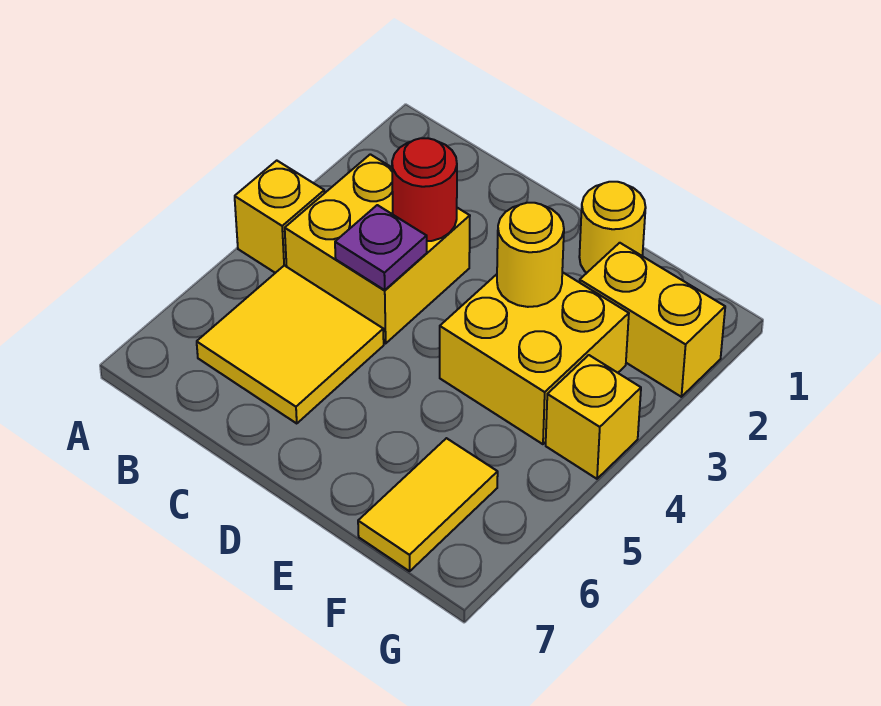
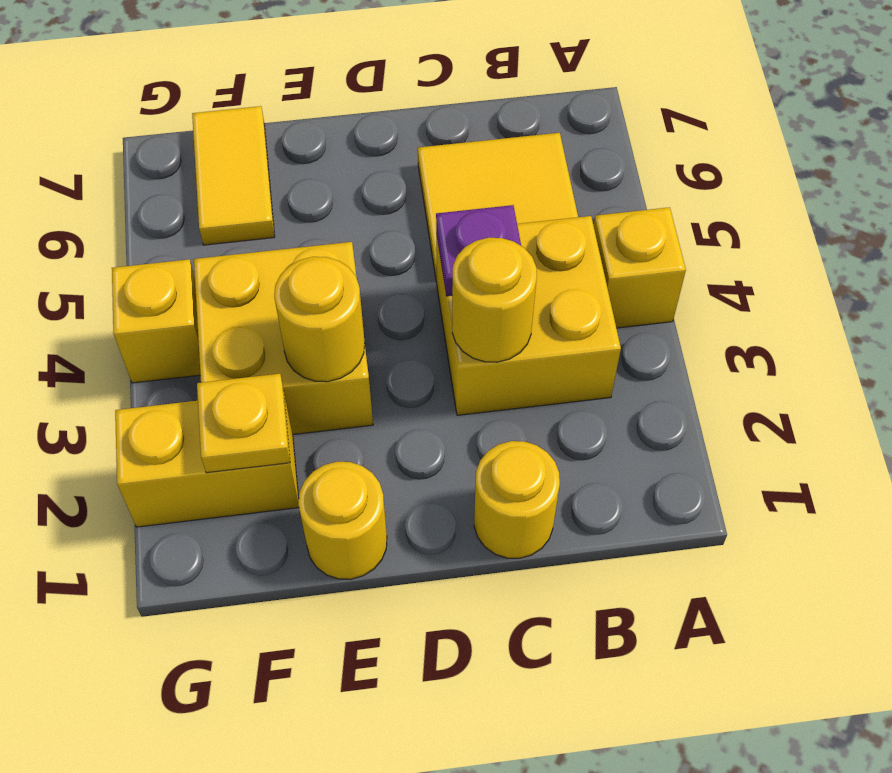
none -> yellow 1x1 round brick [474,441,560,558]
red 1x1 round brick [392,138,457,241] -> yellow 1x1 round brick [452,238,537,362]
none -> yellow 1x1 plate [197,374,290,473]

